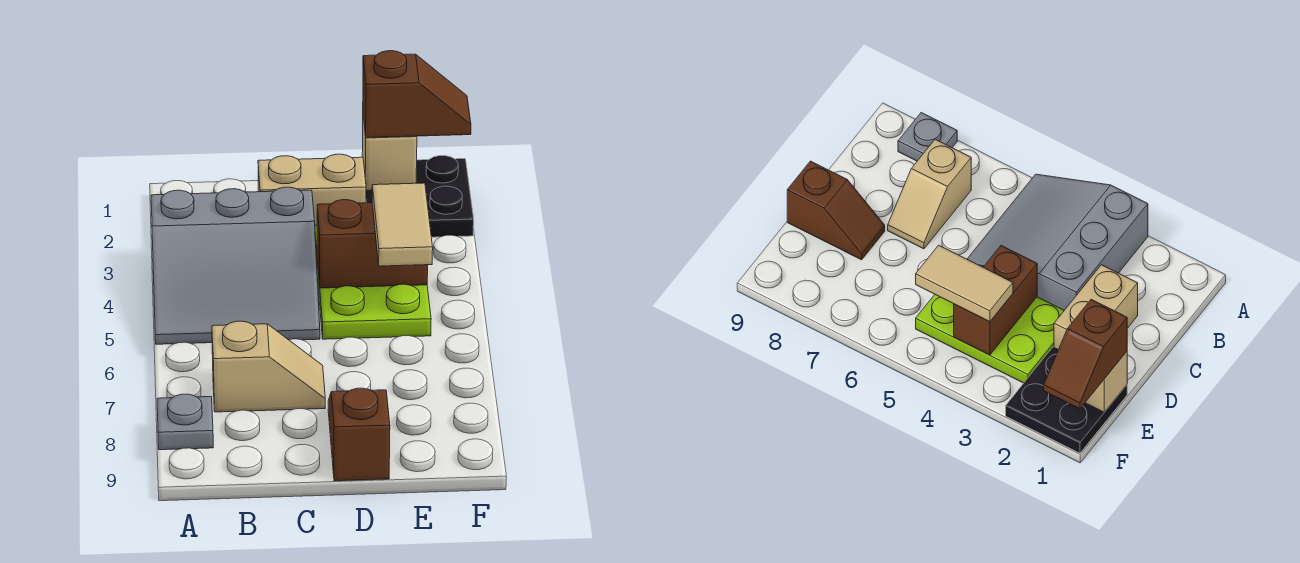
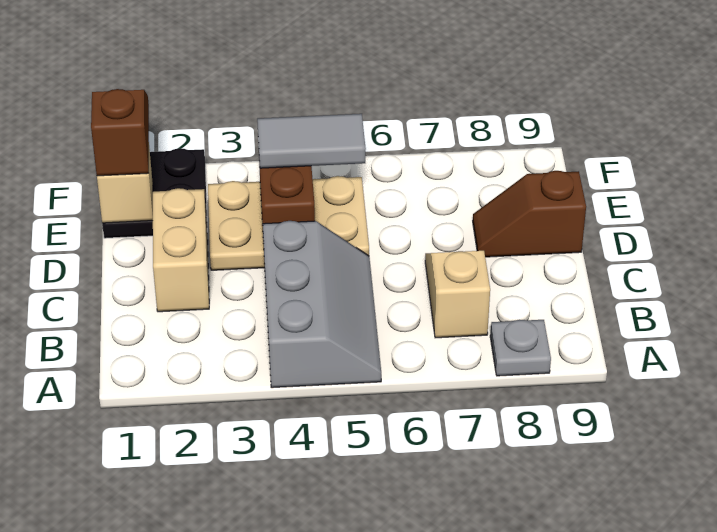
grey 3x3 slope [151,187,320,344] -> grey 2x3 slope [263,221,381,388]
lime 2x3 plate [315,225,431,339] -> tan 2x3 plate [208,176,369,270]
tan 1x2 tile [372,183,433,266] -> grey 1x2 tile [257,114,366,168]

